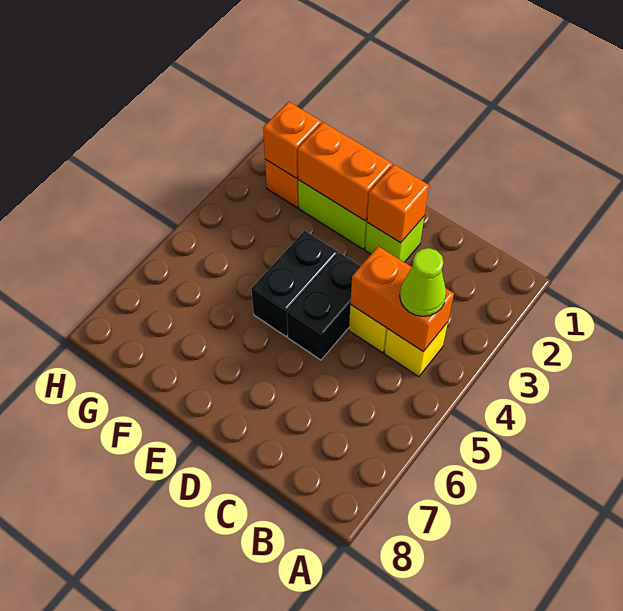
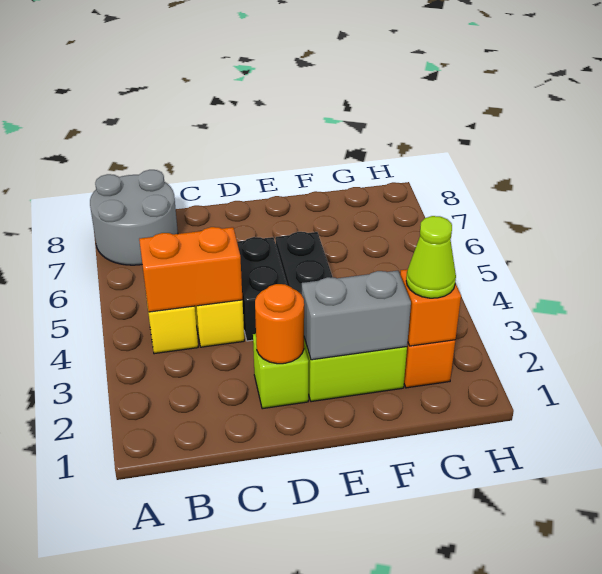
none -> grey 2x2 round brick [90,170,178,265]
lime 1x1 cone [400,248,446,316] -> lime 1x1 cone moved to [406,216,456,298]
orange 1x1 brick [367,164,429,243] -> orange 1x1 round brick [255,284,304,364]
orange 1x2 brick [298,122,392,221] -> grey 1x2 brick [302,271,411,360]

